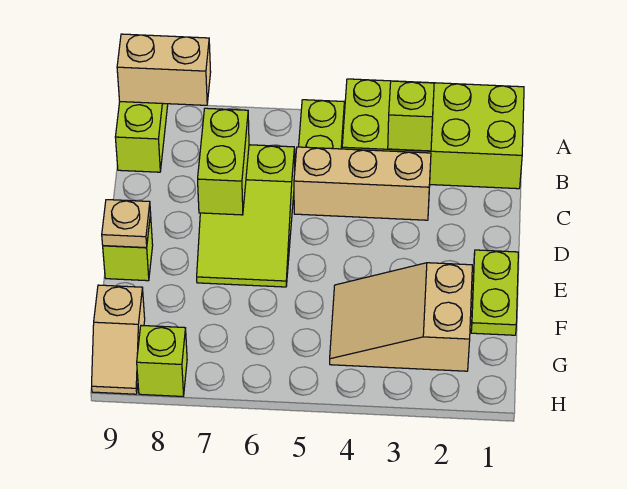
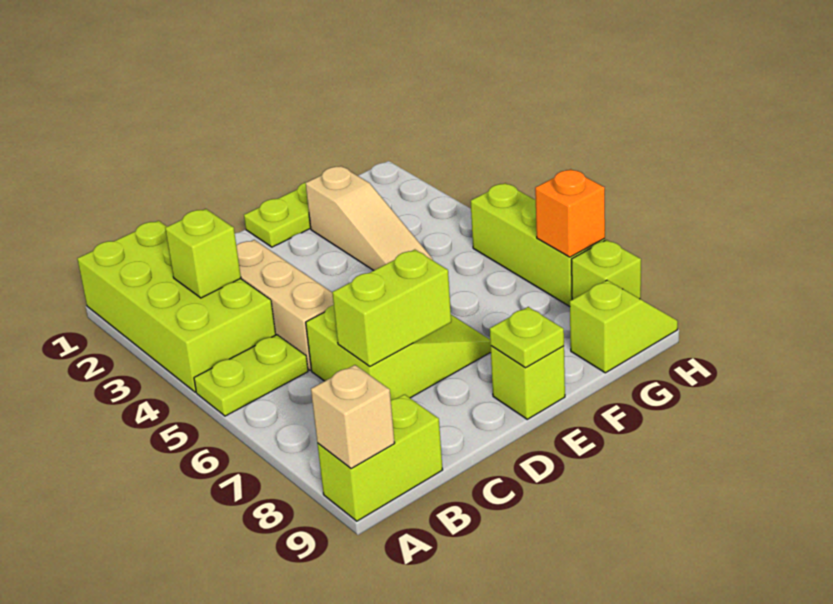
tan 1x2 brick [117,34,211,105] -> tan 1x1 brick [311,365,395,469]
tan 1x1 plate [102,200,151,248] -> lime 1x1 plate [490,307,564,368]
tan 2x3 slope [330,263,472,371] -> tan 1x3 slope [306,166,433,271]
tan 1x2 slope [92,285,145,394] -> lime 1x2 slope [570,280,678,373]
none -> lime 1x3 brick [471,183,605,307]
none -> orange 1x1 brick [535,169,605,257]

